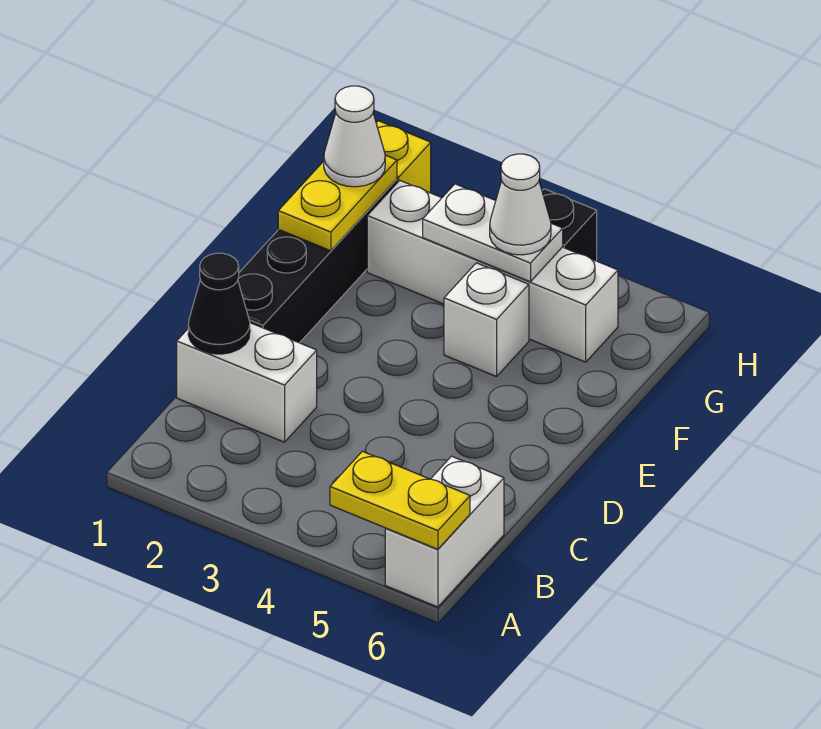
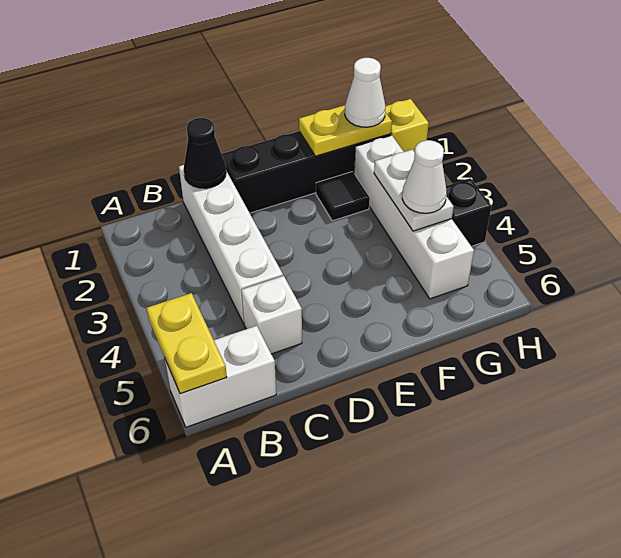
white 1x2 brick [177,323,317,442] -> white 1x4 brick [179,165,283,323]
none -> black 1x1 tile [316,172,370,221]
white 1x1 brick [444,263,529,377] -> white 1x1 brick moved to [241,276,302,354]

